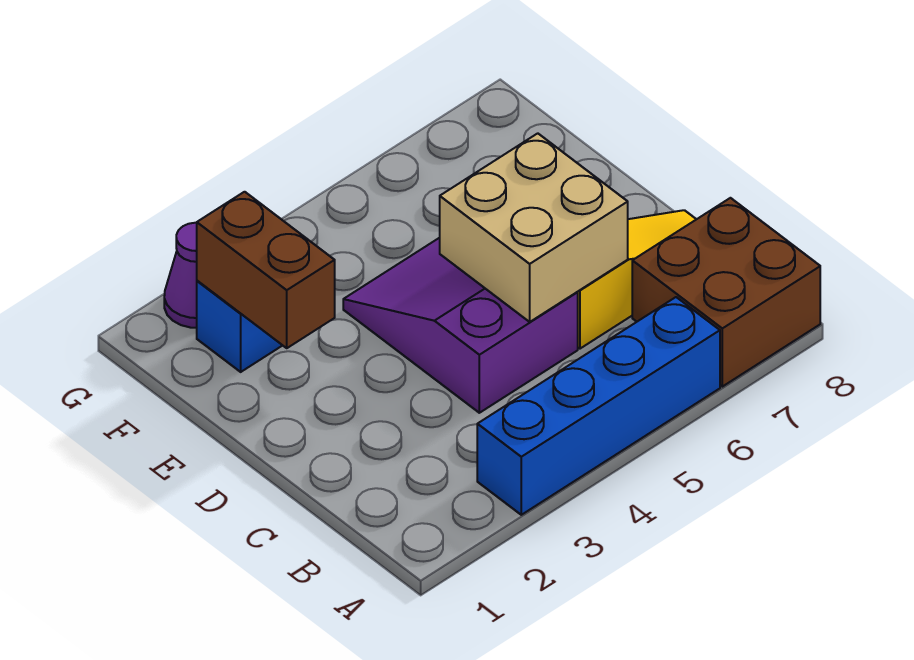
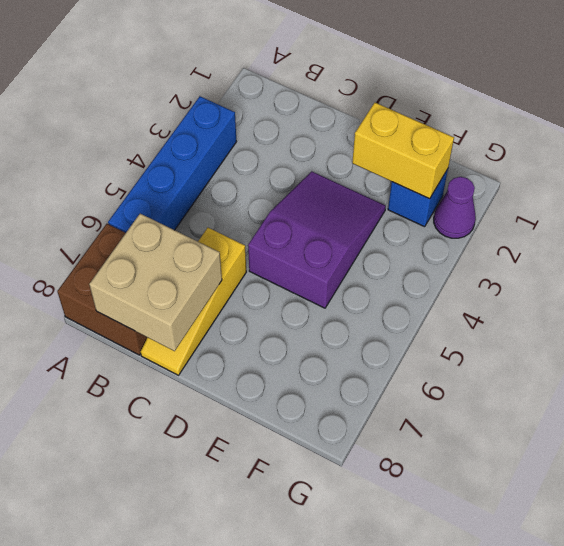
purple 2x3 slope [343,238,578,413] -> purple 2x3 slope turned to [248,171,386,308]
tan 2x2 brick [440,133,628,322] -> tan 2x2 brick moved to [89,214,222,351]
brown 1x2 brick [197,192,335,348] -> yellow 1x2 brick [352,103,454,199]

